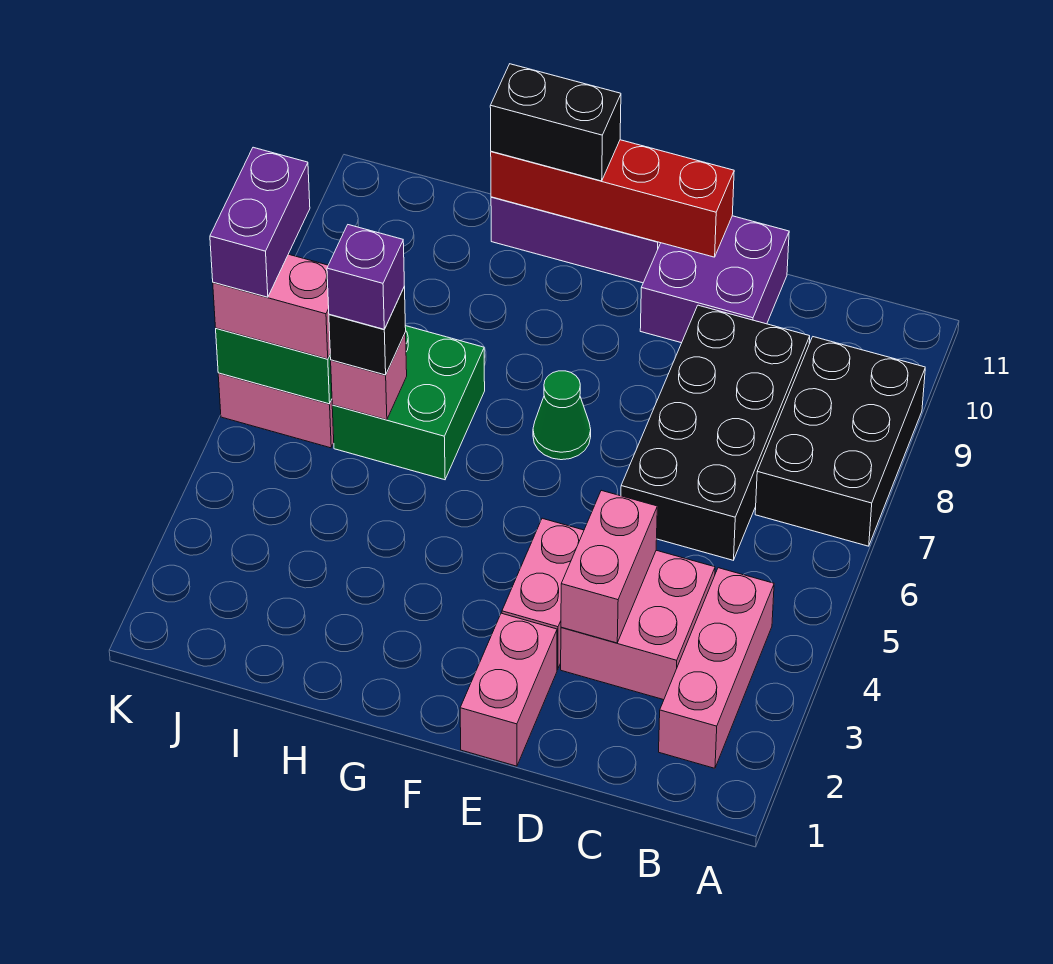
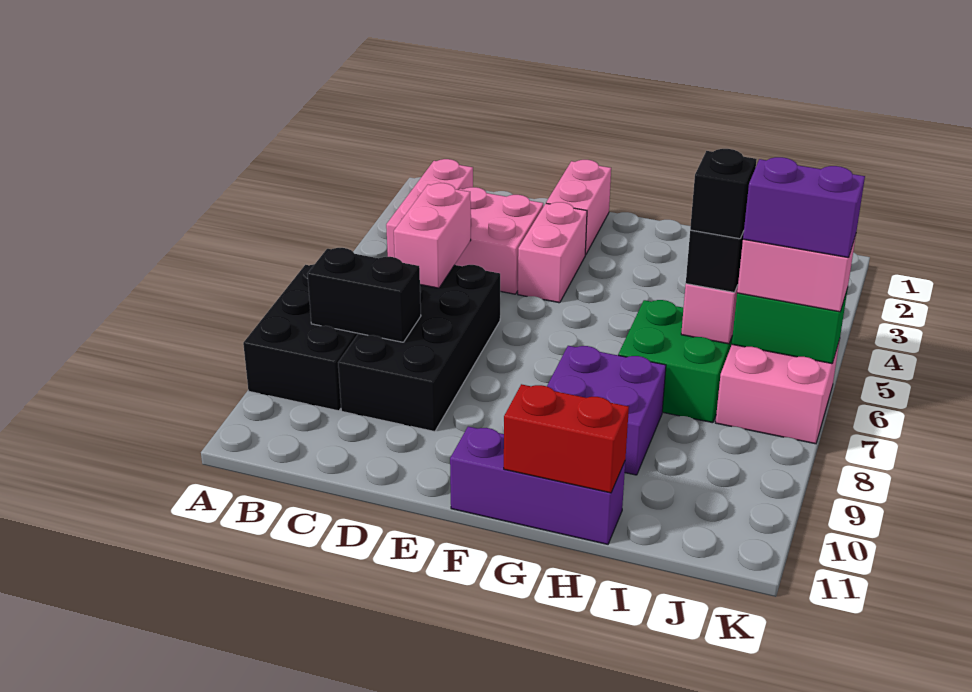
pink 1x2 brick [561,490,657,643] -> pink 1x2 brick moved to [394,183,471,288]
purple 2x2 brick [640,216,789,343] -> purple 2x2 brick moved to [547,346,666,475]
red 1x4 brick [491,140,734,257] -> red 1x2 brick [504,384,629,493]
green 1x1 cone [533,371,591,460] -> none
black 1x2 brick [490,64,621,181] -> black 1x2 brick moved to [308,248,421,342]
purple 1x1 brick [327,225,404,329] -> black 1x1 brick [690,149,757,239]
purple 1x2 brick [210,147,310,297] -> purple 1x2 brick turned to [743,157,865,258]

